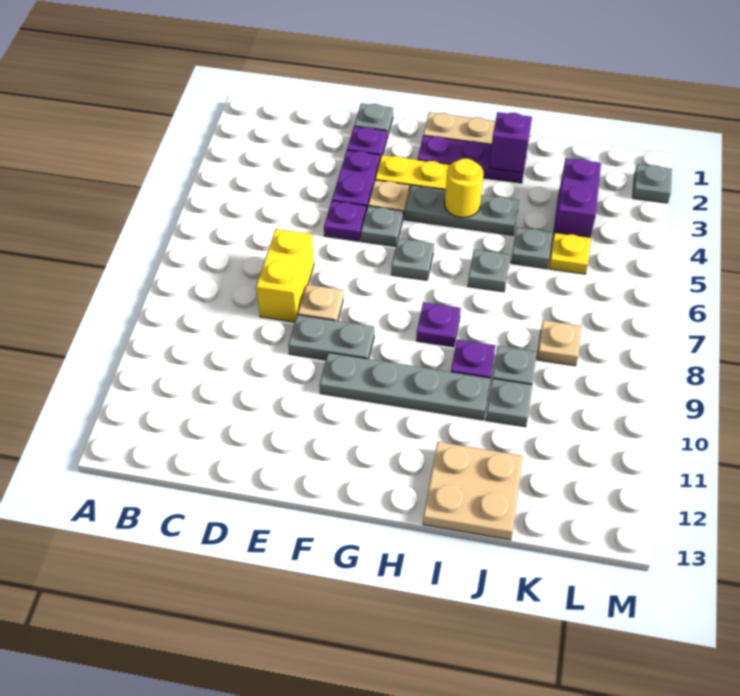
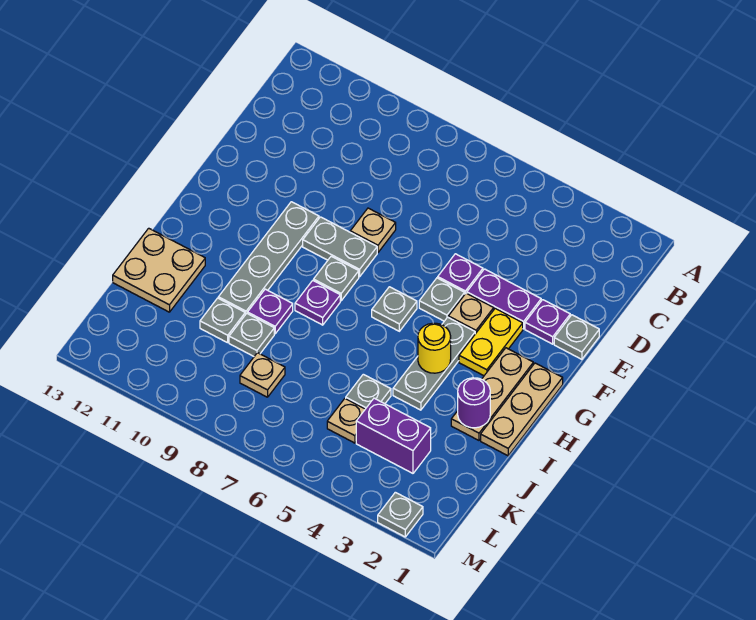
yellow 1x2 brick [256,229,314,322] -> none
grey 1x2 plate [288,315,374,360] -> grey 1x2 plate turned to [303,217,377,277]
purple 1x3 plate [417,136,523,183] -> tan 1x3 plate [451,348,533,440]
purple 1x1 brick [489,112,532,173] -> purple 1x1 round brick [458,378,490,428]
grey 1x1 plate [468,249,510,292] -> grey 1x1 plate moved to [314,256,359,301]
yellow 1x1 plate [549,232,591,274] -> tan 1x1 plate [327,399,365,443]

